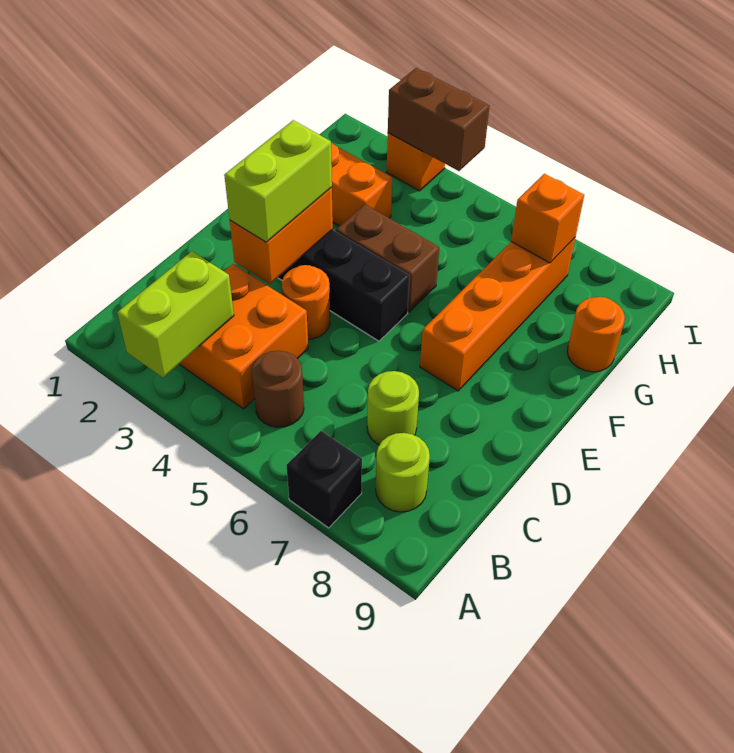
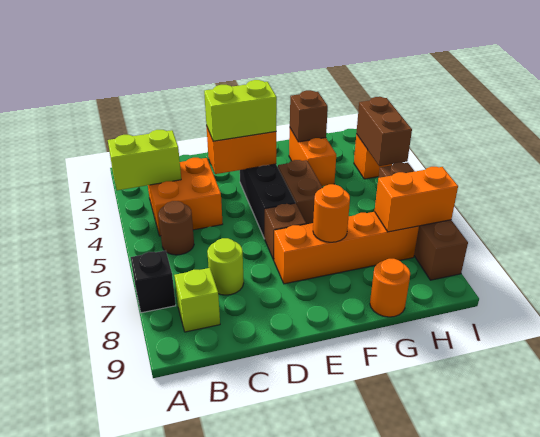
lime 1x1 round brick [376,433,430,512] -> lime 1x1 brick [174,268,220,332]
orange 1x1 round brick [282,265,330,339] -> orange 1x1 round brick moved to [313,184,350,242]
none -> brown 1x1 brick [265,203,306,260]
none -> brown 1x1 brick [290,90,328,142]
orange 1x1 brick [511,174,584,263] -> orange 1x2 brick [375,167,458,232]
none -> brown 1x4 brick [379,162,468,280]

